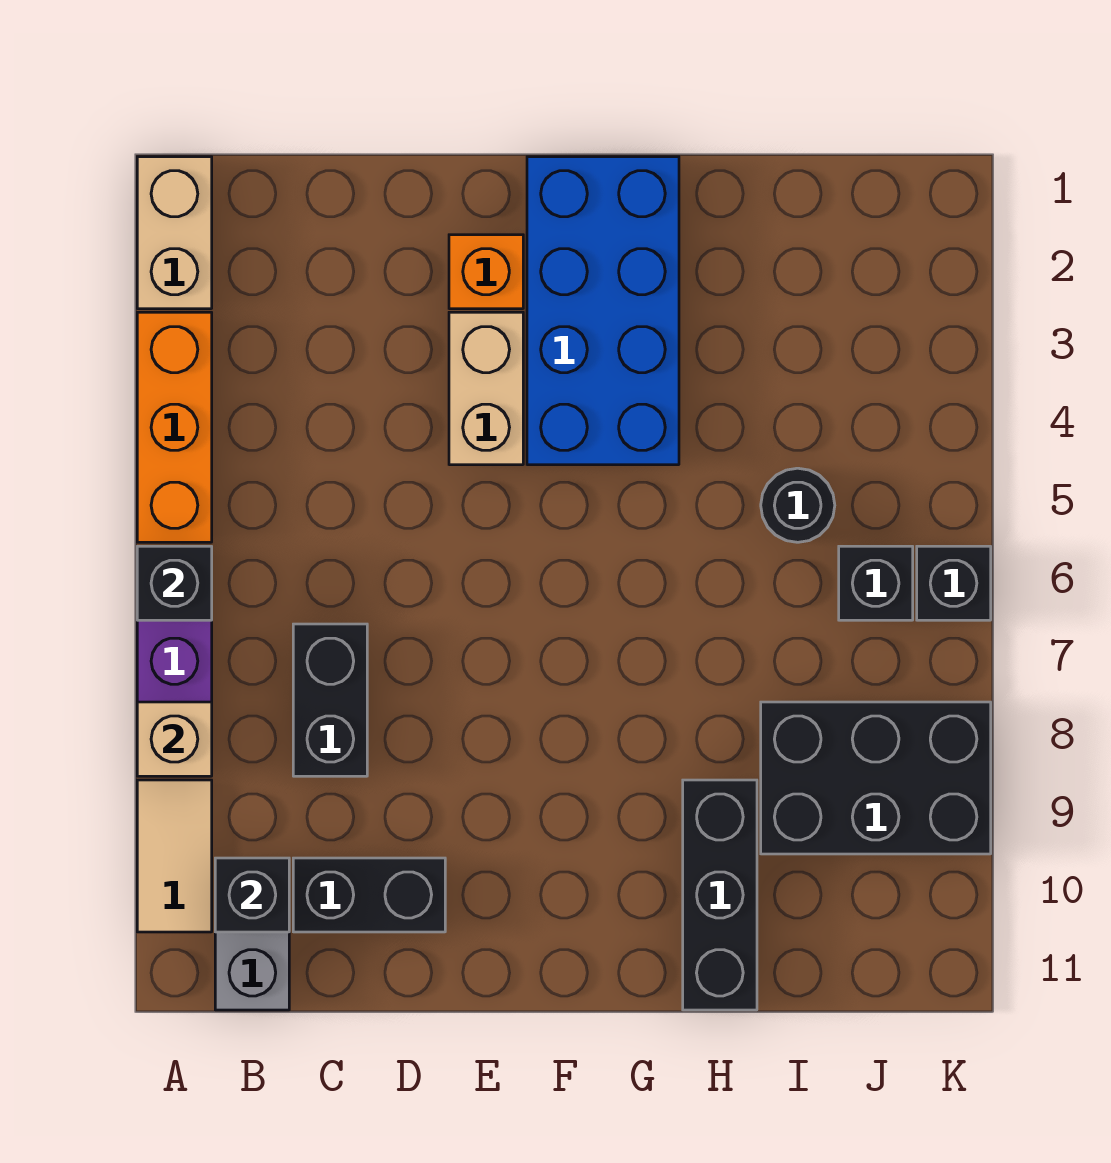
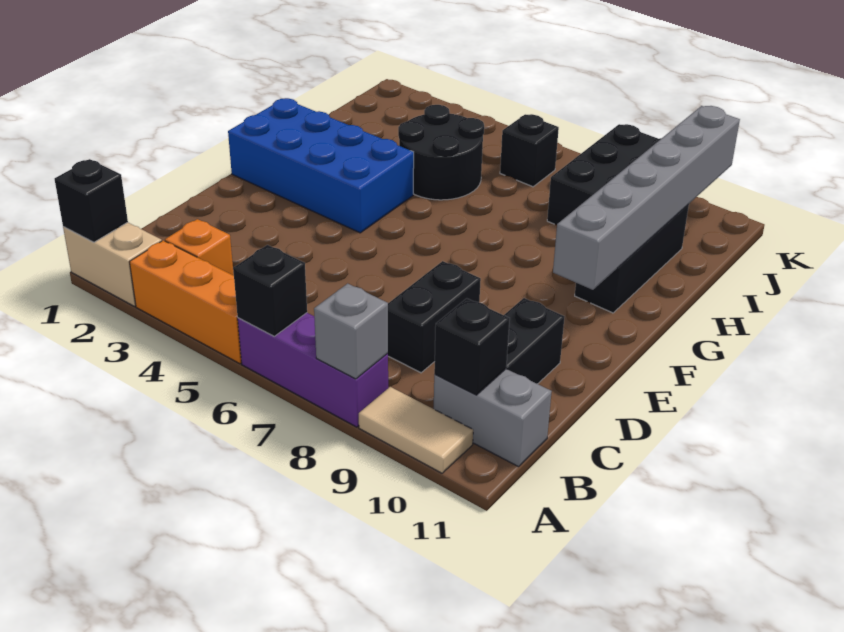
tan 1x1 brick [137,702,212,776] -> grey 1x1 brick [314,283,388,379]
black 1x2 brick [293,624,367,776] -> black 1x2 brick turned to [388,261,481,373]
orange 1x1 brick [449,235,523,309] -> orange 1x1 brick moved to [165,219,234,275]
tan 1x2 brick [449,312,523,465] -> none
none -> grey 1x6 brick [553,106,740,290]
black 1x3 brick [683,780,757,1010] -> black 1x3 brick turned to [575,204,689,313]
black 1x1 round brick [761,468,835,542] -> black 2x2 round brick [398,105,484,200]
black 1x1 brick [917,546,991,620] -> black 1x1 brick moved to [55,159,128,242]

